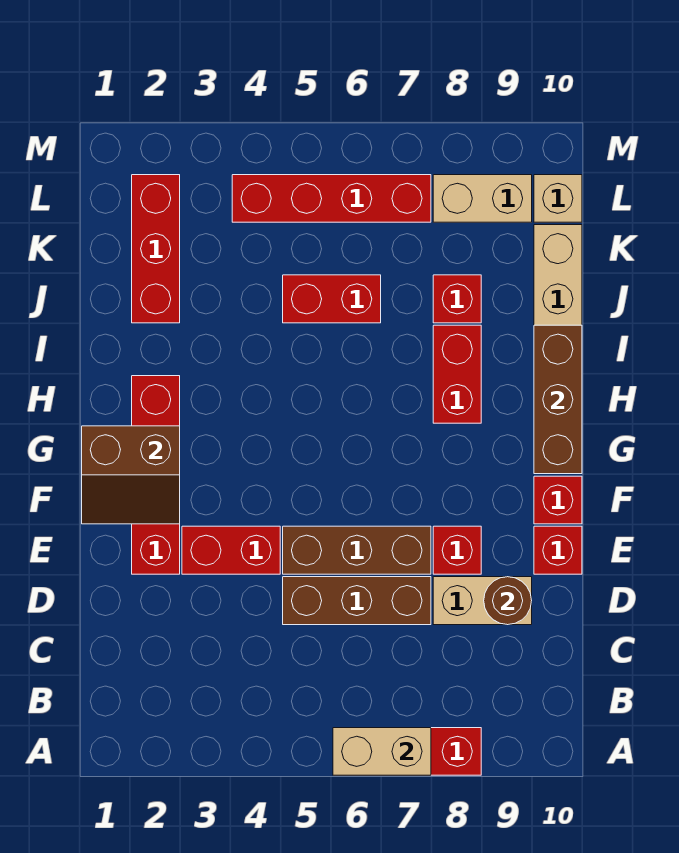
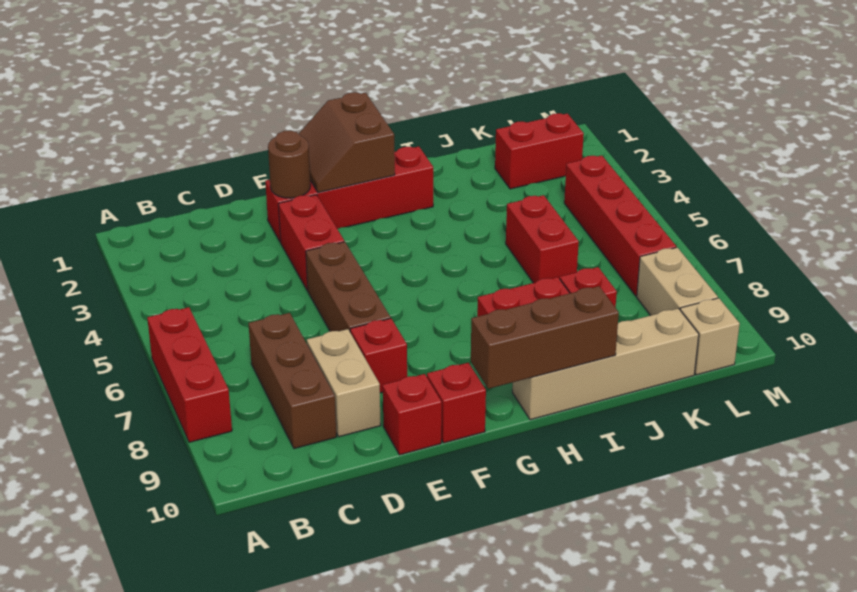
tan 1x2 brick [333,728,431,775] -> none
brown 1x3 brick [283,577,431,625] -> brown 1x3 brick moved to [248,313,336,449]
brown 1x1 round brick [484,577,532,625] -> brown 1x1 round brick moved to [268,131,310,198]
red 1x3 brick [132,175,180,323] -> red 1x2 brick [495,113,584,189]

